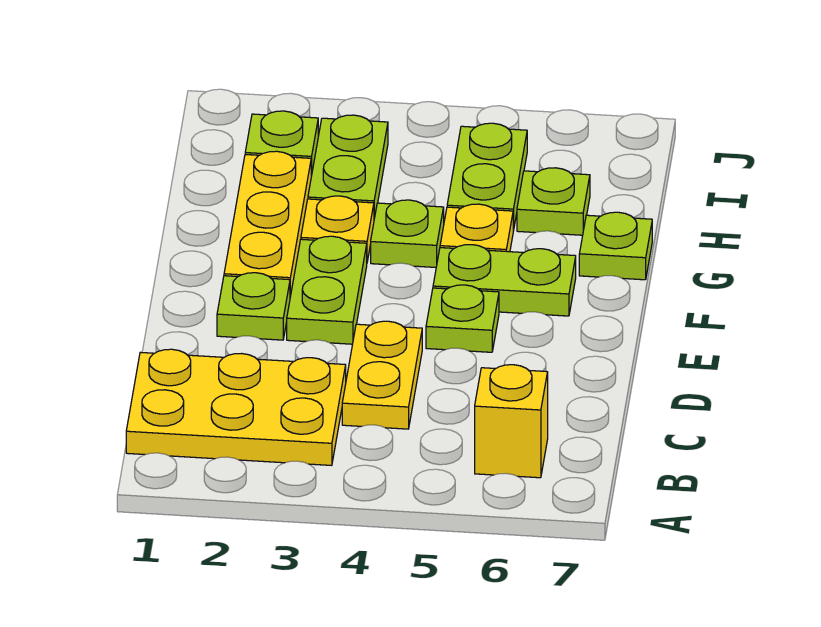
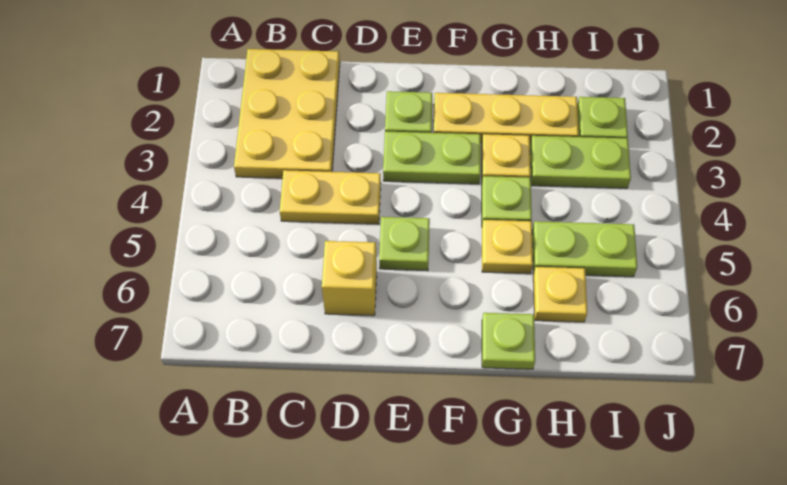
yellow 1x1 brick [475,365,548,478] -> yellow 1x1 brick moved to [322,241,377,316]
lime 1x2 plate [433,245,576,316] -> none
lime 1x1 plate [517,168,590,235] -> yellow 1x1 plate [533,267,587,322]

